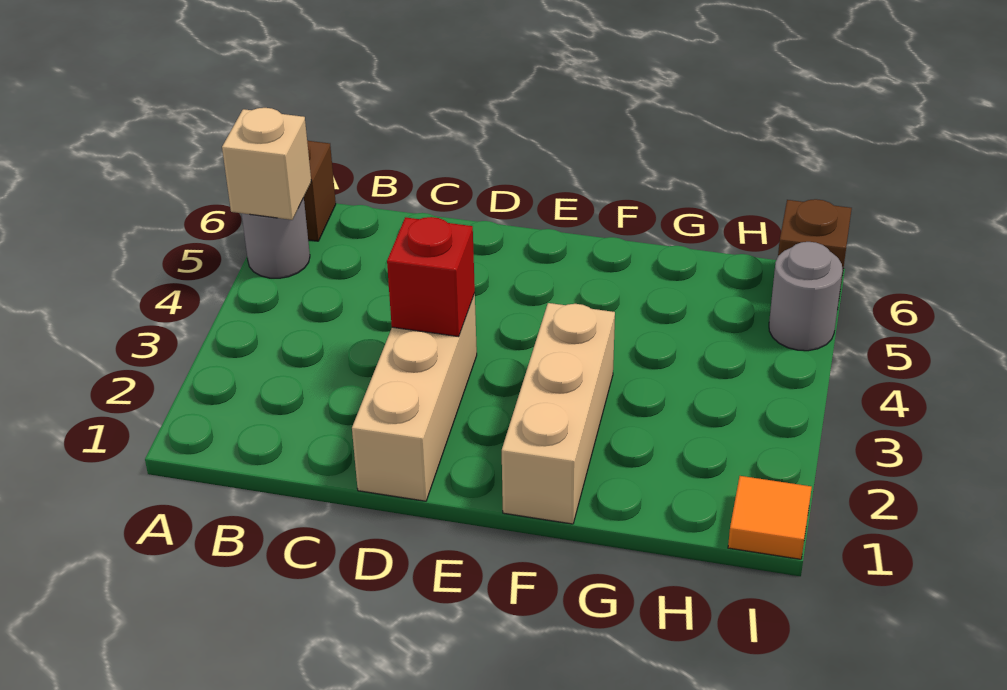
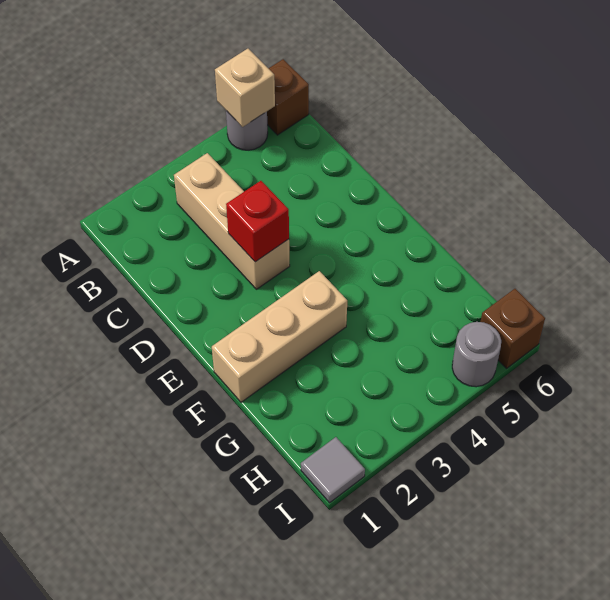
tan 1x3 brick [352,294,477,501] -> tan 1x3 brick turned to [174,153,290,289]
orange 1x1 tile [728,476,812,559] -> grey 1x1 tile [301,437,365,503]

